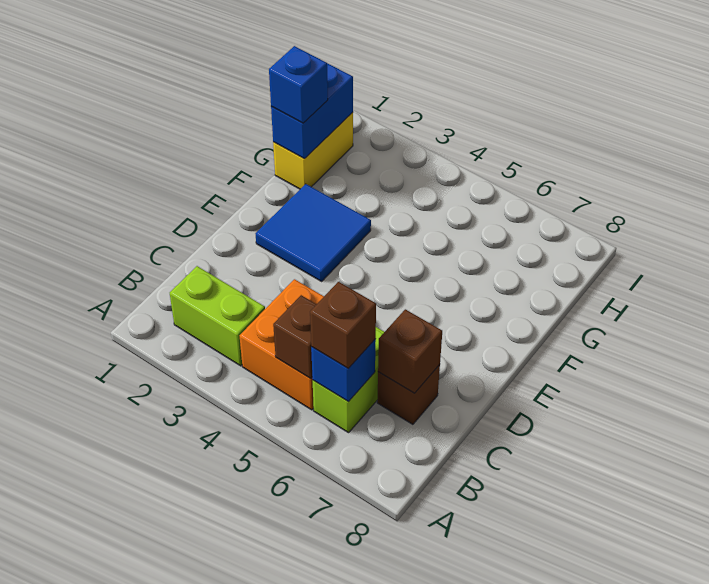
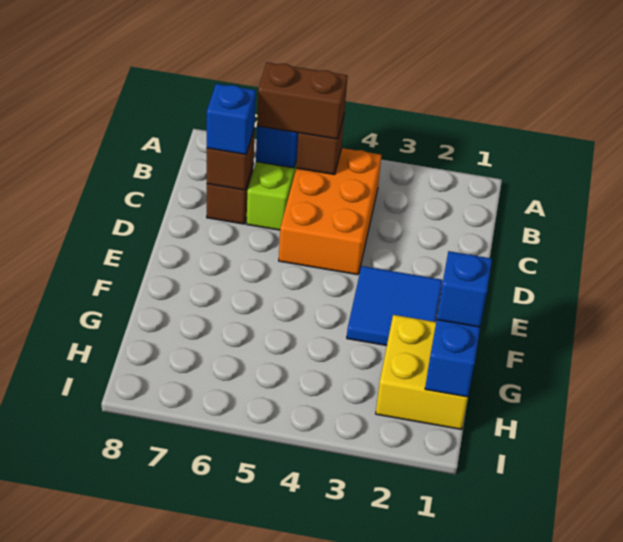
lime 1x2 brick [170,266,265,366] -> none
orange 2x2 brick [240,279,324,410] -> orange 2x3 brick [279,148,381,275]
brown 1x1 brick [310,282,376,368] -> brown 1x2 brick [257,62,348,139]
none -> blue 1x1 brick [207,84,256,154]
yellow 1x2 brick [273,112,353,189] -> yellow 2x2 brick [376,315,468,429]

